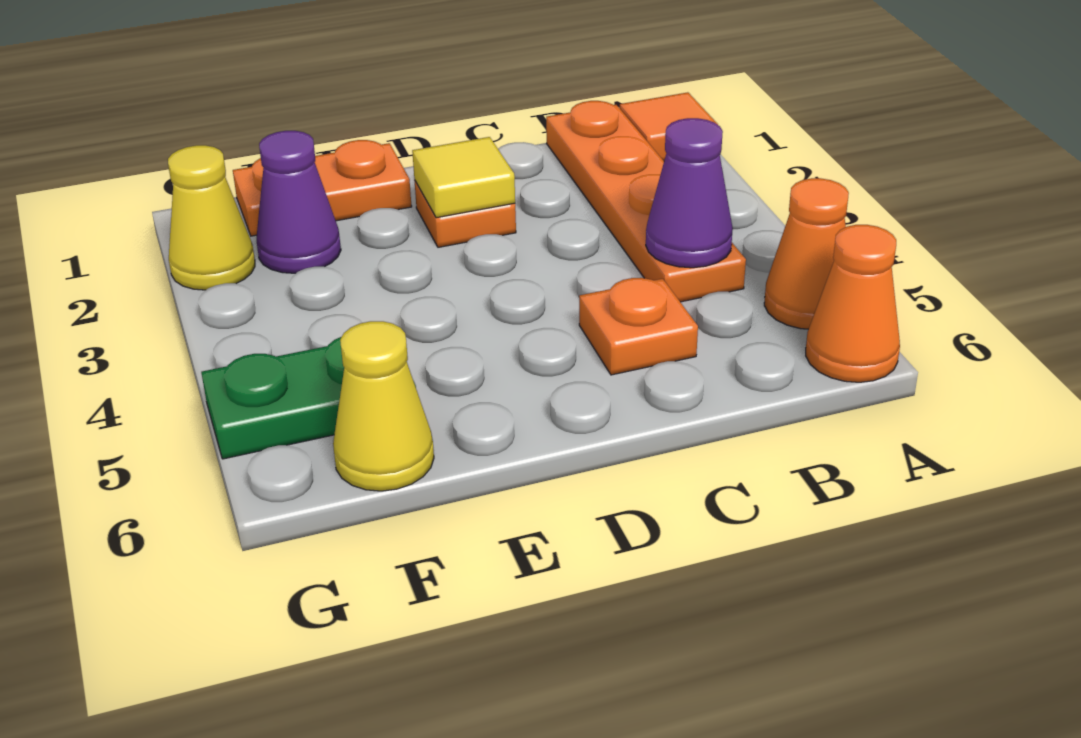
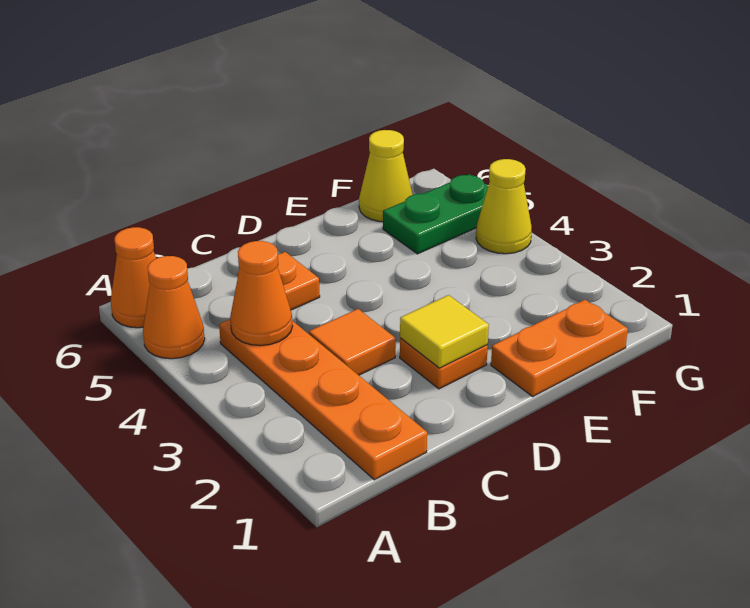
orange 1x1 tile [620,92,718,161] -> orange 1x1 tile moved to [309,309,396,375]
purple 1x1 cone [646,118,733,268] -> orange 1x1 cone [230,241,292,346]
purple 1x1 cone [257,131,341,273] -> none
yellow 1x1 cone [168,145,255,290] -> yellow 1x1 cone moved to [476,159,532,254]

